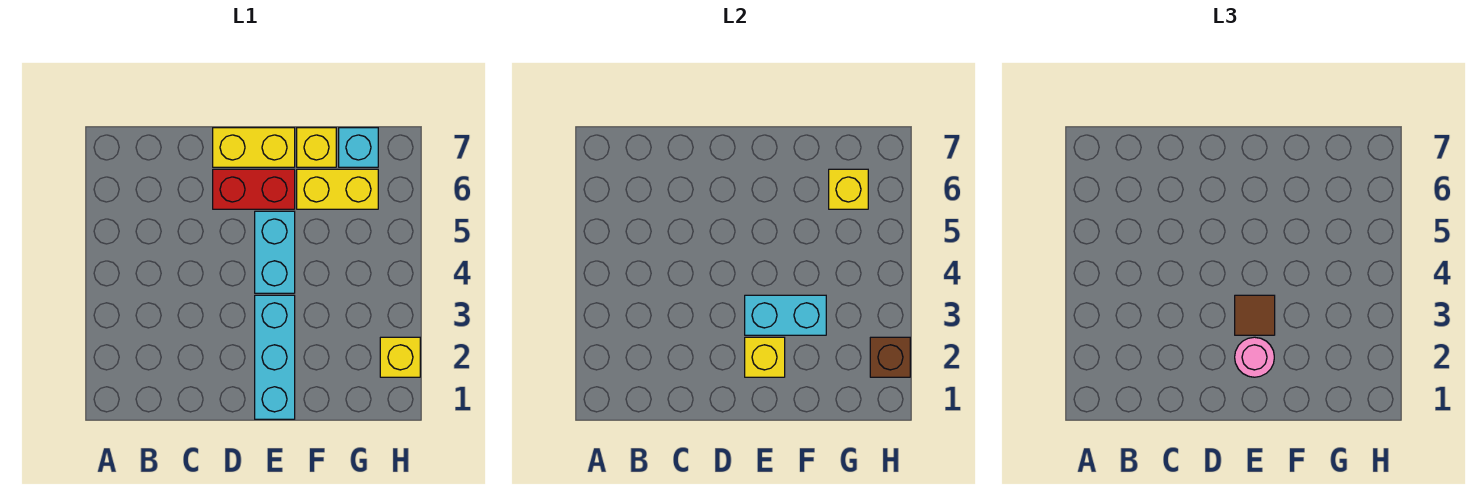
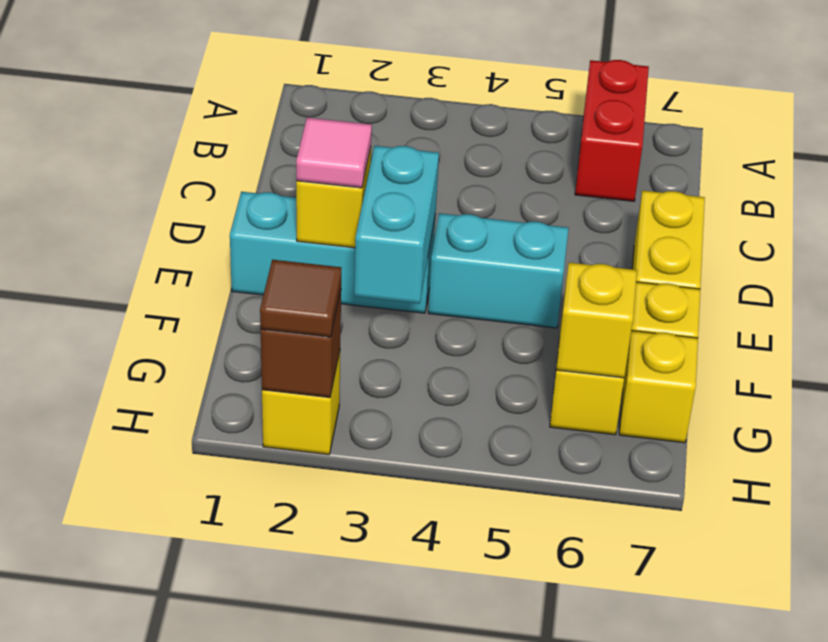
red 1x2 brick [213,169,295,209] -> red 1x2 brick moved to [575,60,649,201]
pink 1x1 round brick [1235,337,1274,377] -> pink 1x1 tile [296,118,372,188]
brown 1x1 tile [1235,295,1275,335] -> brown 1x1 tile moved to [260,260,341,337]
cyan 1x1 brick [339,128,378,167] -> yellow 1x1 brick [619,330,698,443]

